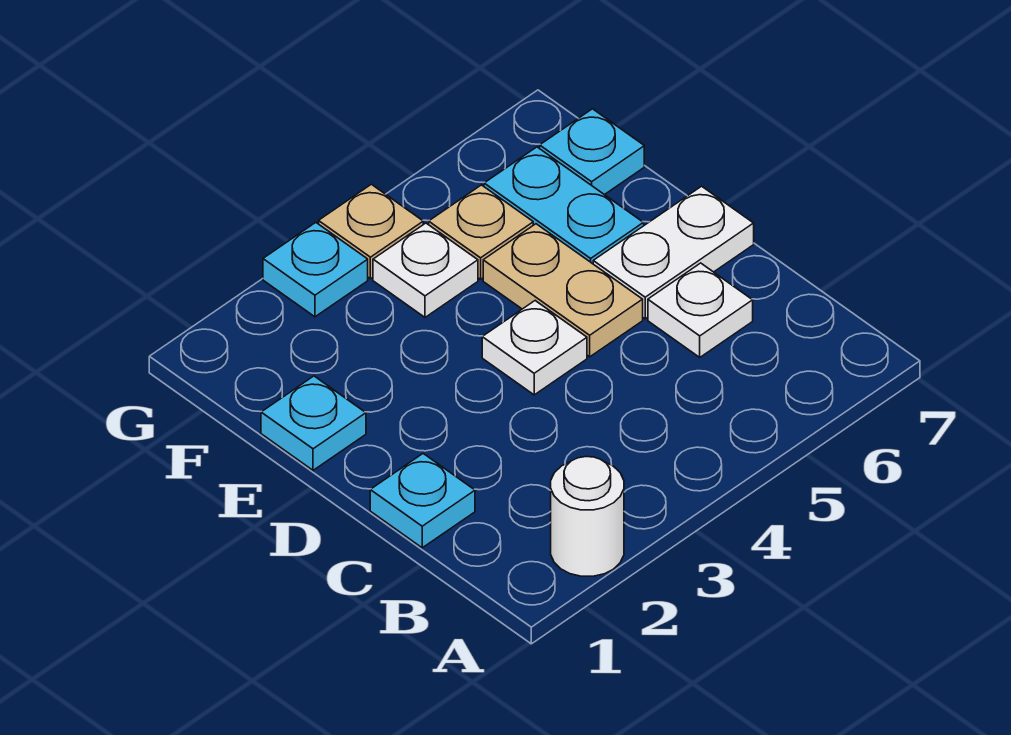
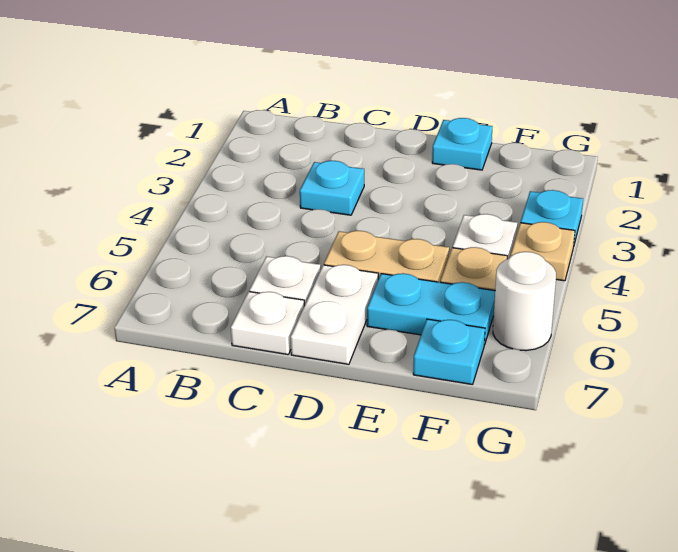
white 1x1 round brick [551,457,624,576] -> white 1x1 round brick moved to [493,252,556,351]
cyan 1x1 plate [370,454,475,548] -> cyan 1x1 plate moved to [300,161,364,215]
white 1x1 plate [482,301,587,395] -> white 1x1 plate moved to [231,292,304,355]

